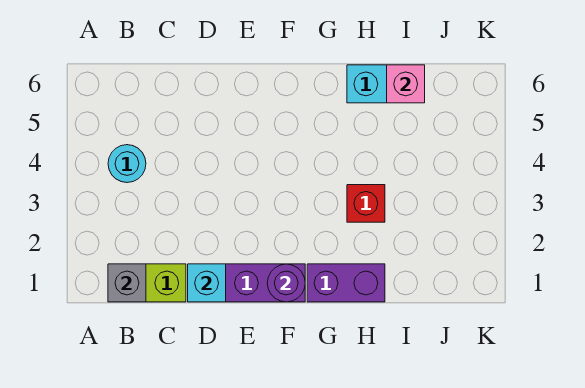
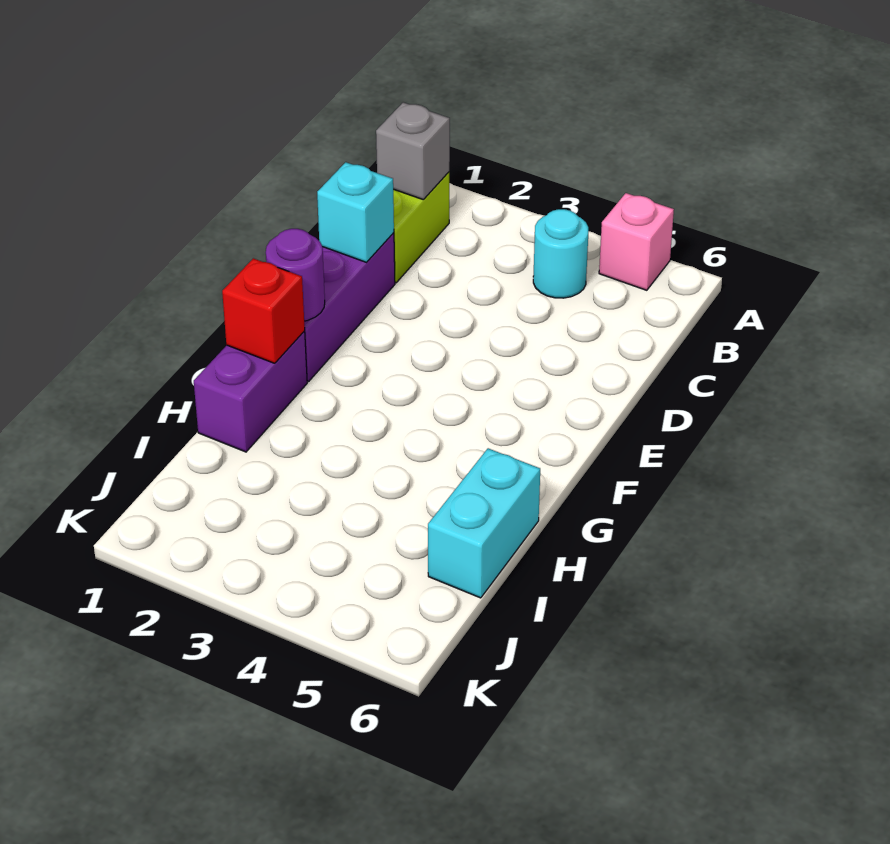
red 1x1 brick [347,185,385,222] -> red 1x1 brick moved to [222,258,305,363]
pink 1x1 brick [387,65,425,103] -> pink 1x1 brick moved to [599,193,674,290]

